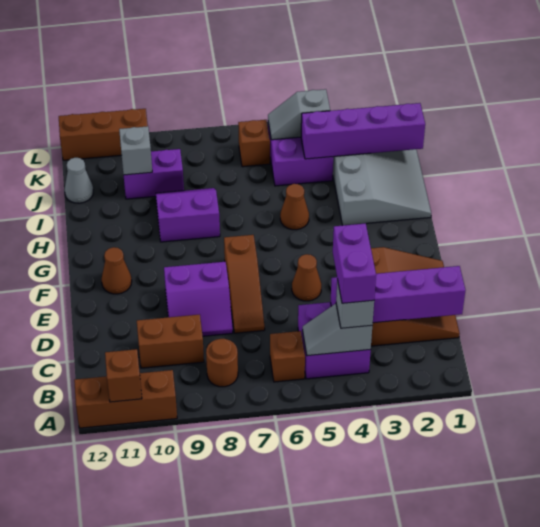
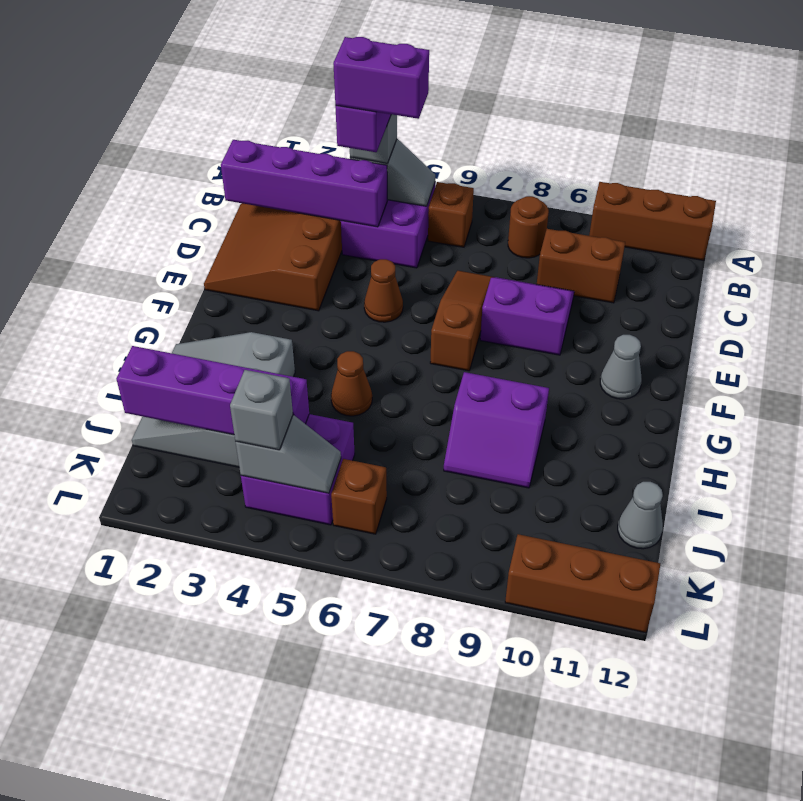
brown 1x1 brick [105,349,142,402] -> none
brown 1x1 cone [102,247,132,294] -> grey 1x1 cone [600,335,642,399]
purple 1x2 brick [124,149,184,199] -> purple 1x2 brick moved to [333,37,429,119]
grey 1x1 brick [119,126,152,175] -> grey 1x1 brick moved to [230,370,293,450]

